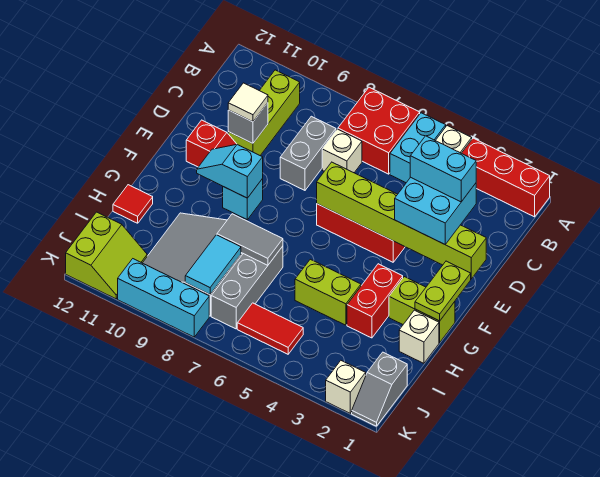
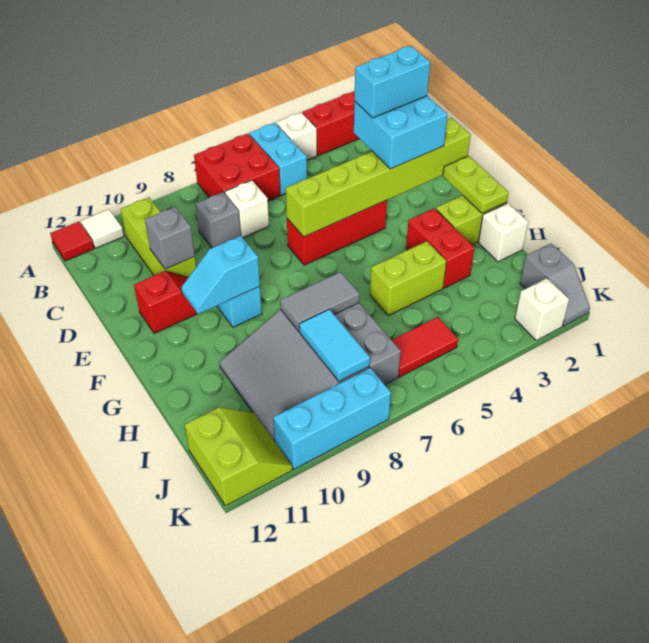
grey 1x2 brick [280,116,336,190] -> grey 1x1 brick [196,192,241,248]
white 1x1 tile [228,83,268,122] -> white 1x1 tile moved to [81,209,124,248]
red 1x1 tile [113,185,153,223] -> red 1x1 tile moved to [50,222,94,261]

